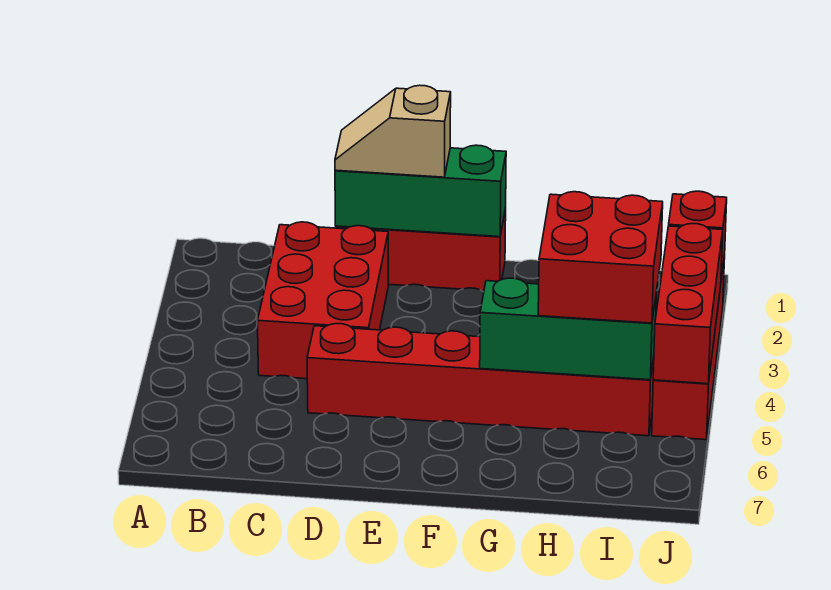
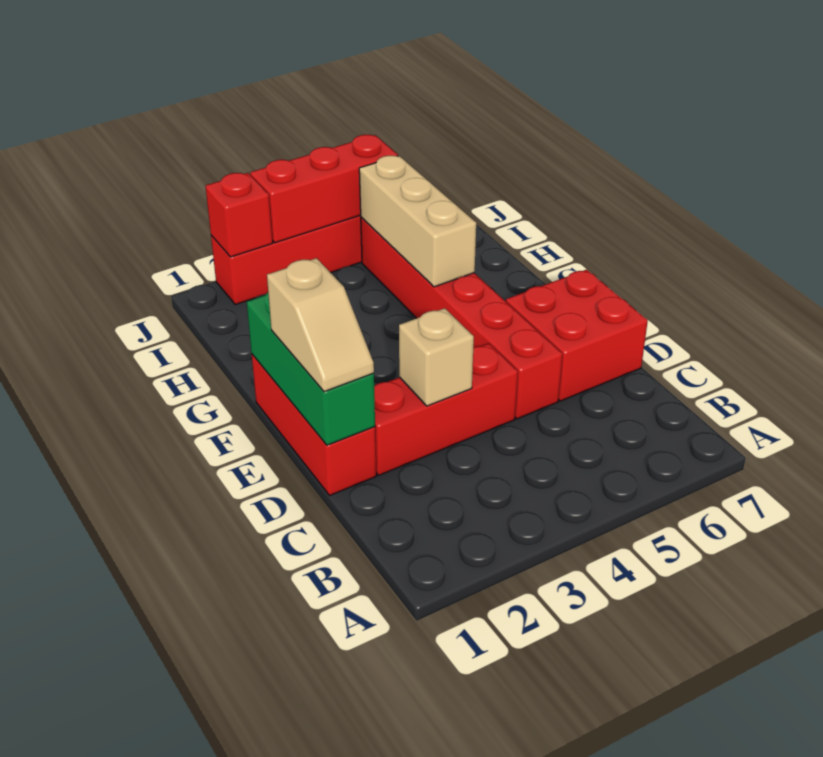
red 2x3 brick [258,222,388,379] -> red 1x3 brick [374,344,518,475]
none -> tan 1x1 brick [399,308,474,406]
green 1x3 brick [480,278,656,380] -> tan 1x3 brick [359,156,476,287]
red 2x2 brick [538,192,663,323] -> red 2x2 brick moved to [506,270,648,401]

